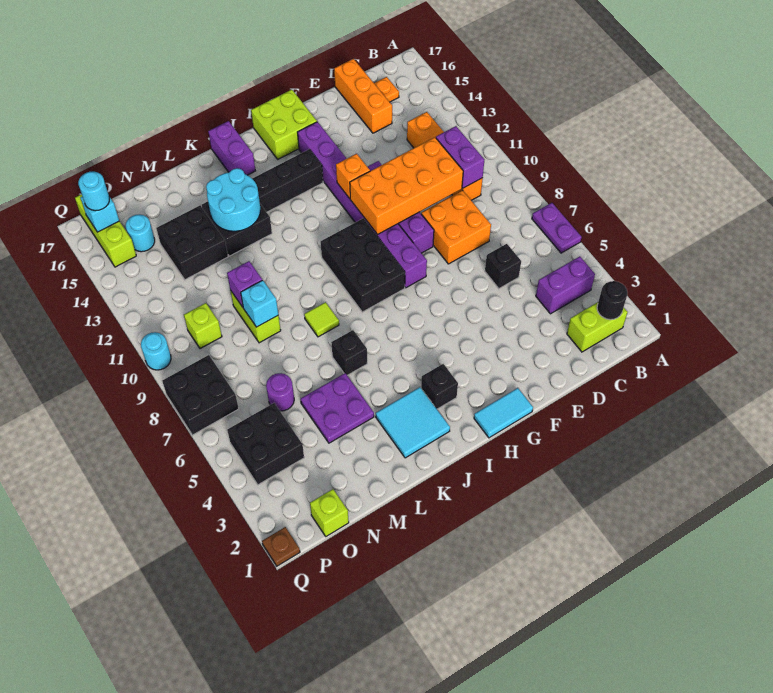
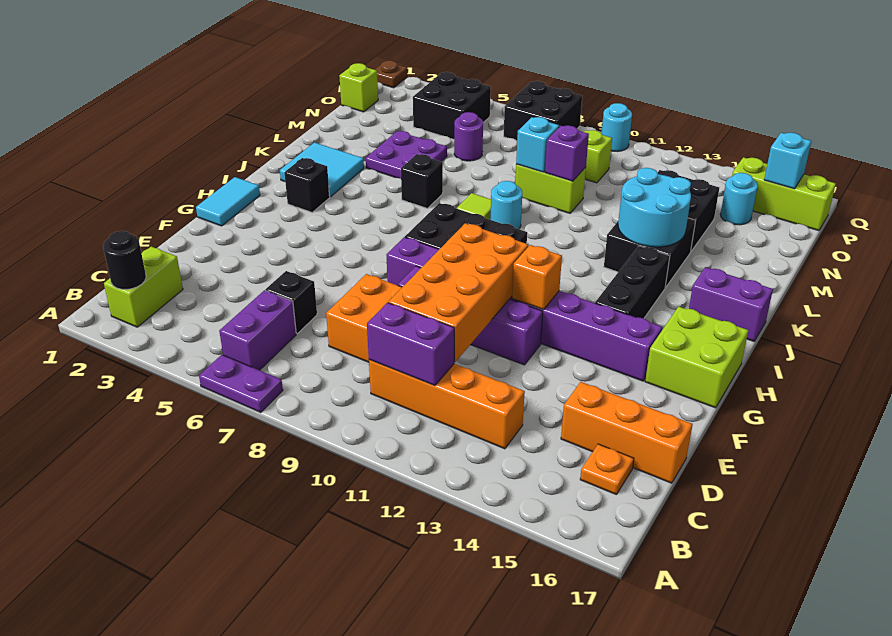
purple 1x2 brick [536,256,595,314] -> purple 1x2 brick moved to [219,290,296,370]
cyan 1x1 round brick [78,172,109,211] -> cyan 1x1 round brick moved to [490,181,522,229]

